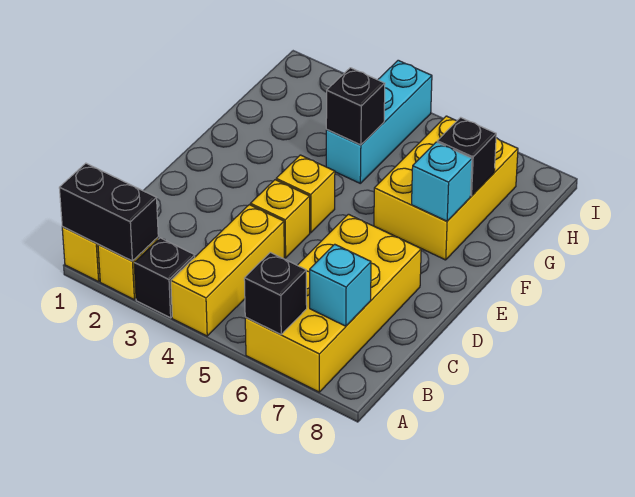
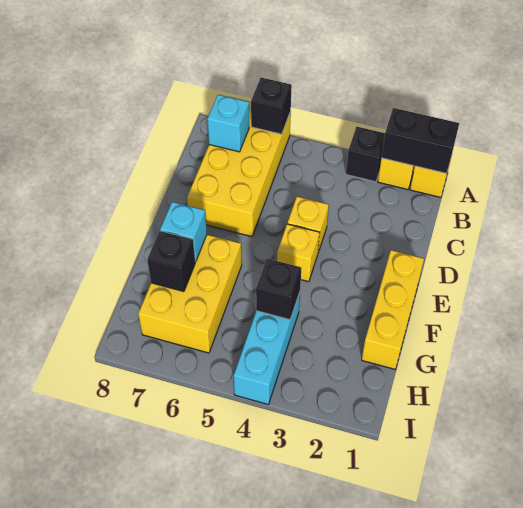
yellow 1x3 brick [171,205,284,336] -> yellow 1x3 brick moved to [362,250,424,369]

